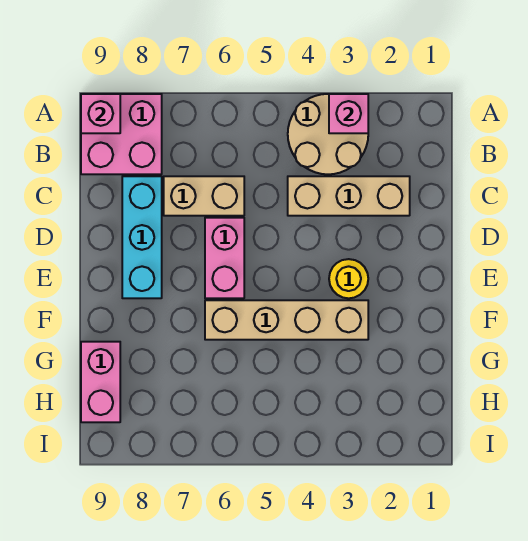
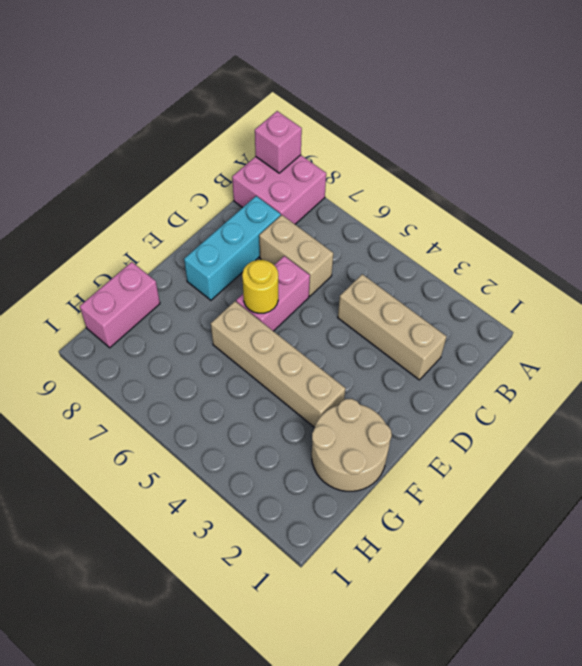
tan 2x2 round brick [288,94,368,174] -> tan 2x2 round brick moved to [312,399,392,491]
pink 1x1 brick [329,94,368,133] -> none
yellow 1x1 round brick [329,259,368,298] -> yellow 1x1 round brick moved to [242,260,278,313]

